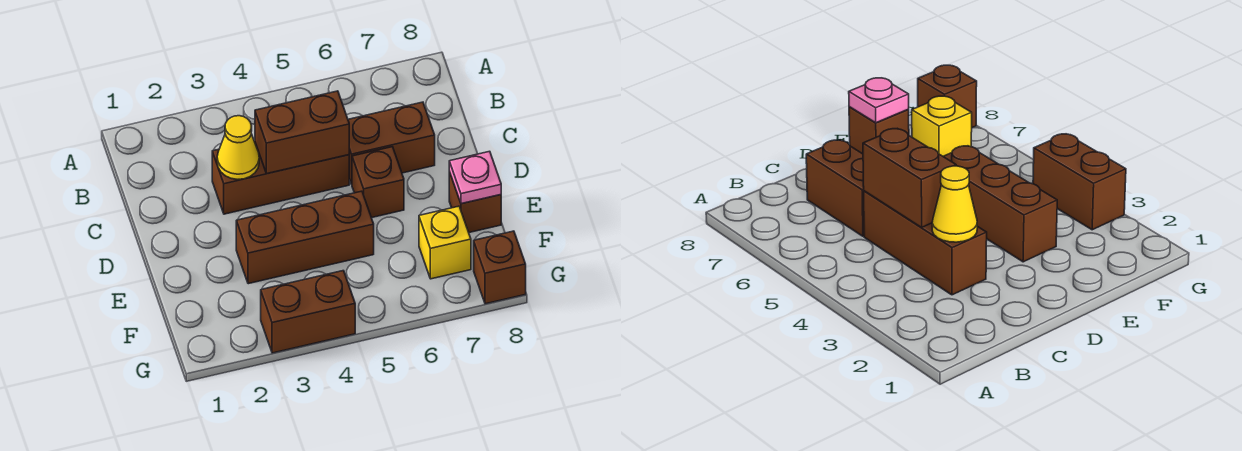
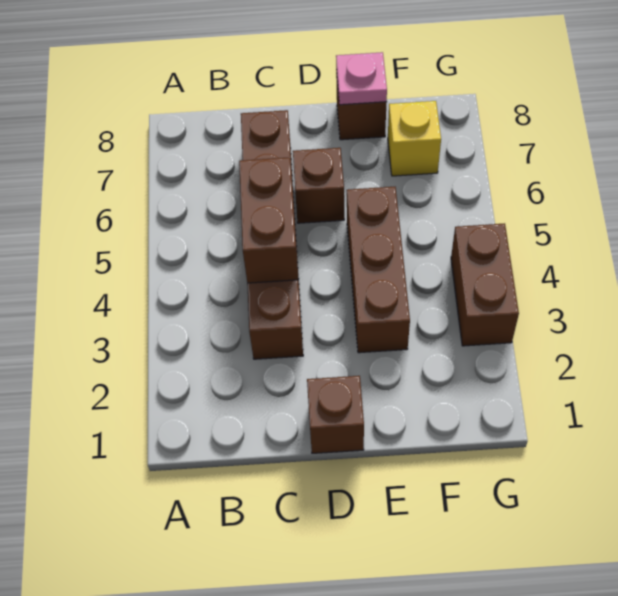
yellow 1x1 cone [217,116,259,179] -> none
brown 1x1 brick [474,231,526,304] -> brown 1x1 brick moved to [307,376,364,453]

